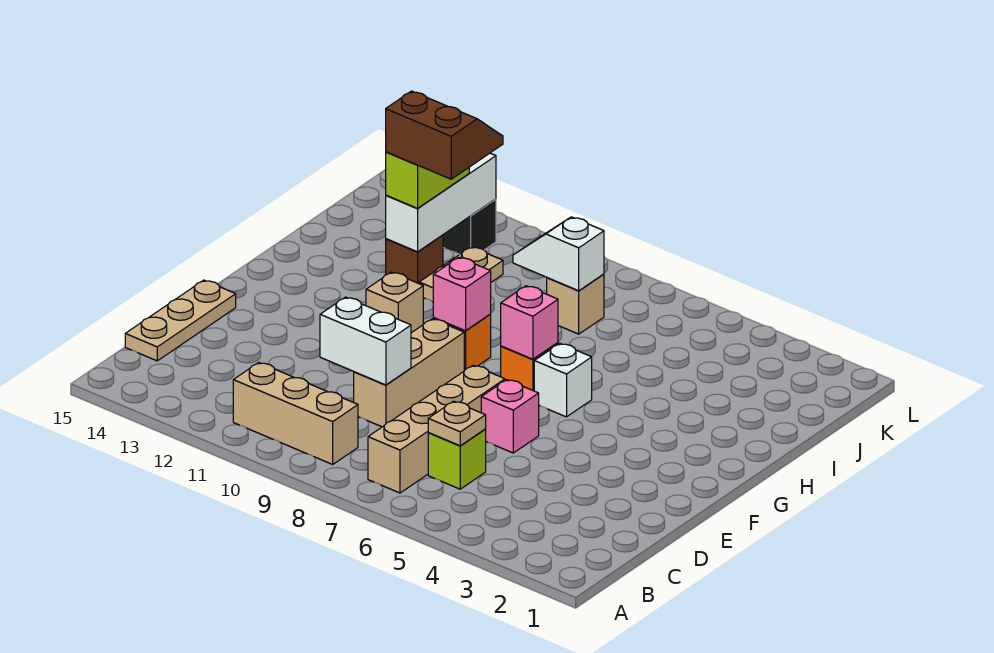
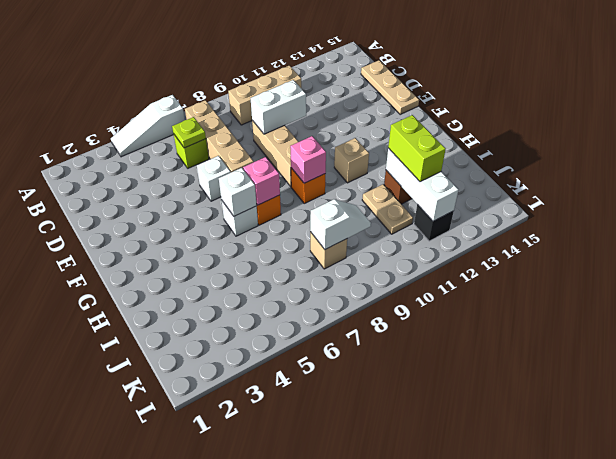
none -> white 1x3 slope [111,95,185,157]
tan 1x1 plate [428,401,486,446] -> lime 1x1 plate [172,117,206,148]
pink 1x1 brick [481,380,539,453] -> white 1x1 brick [197,156,231,201]
none -> white 1x1 brick [219,168,257,216]
brown 2x2 slope [386,91,503,179] -> none

